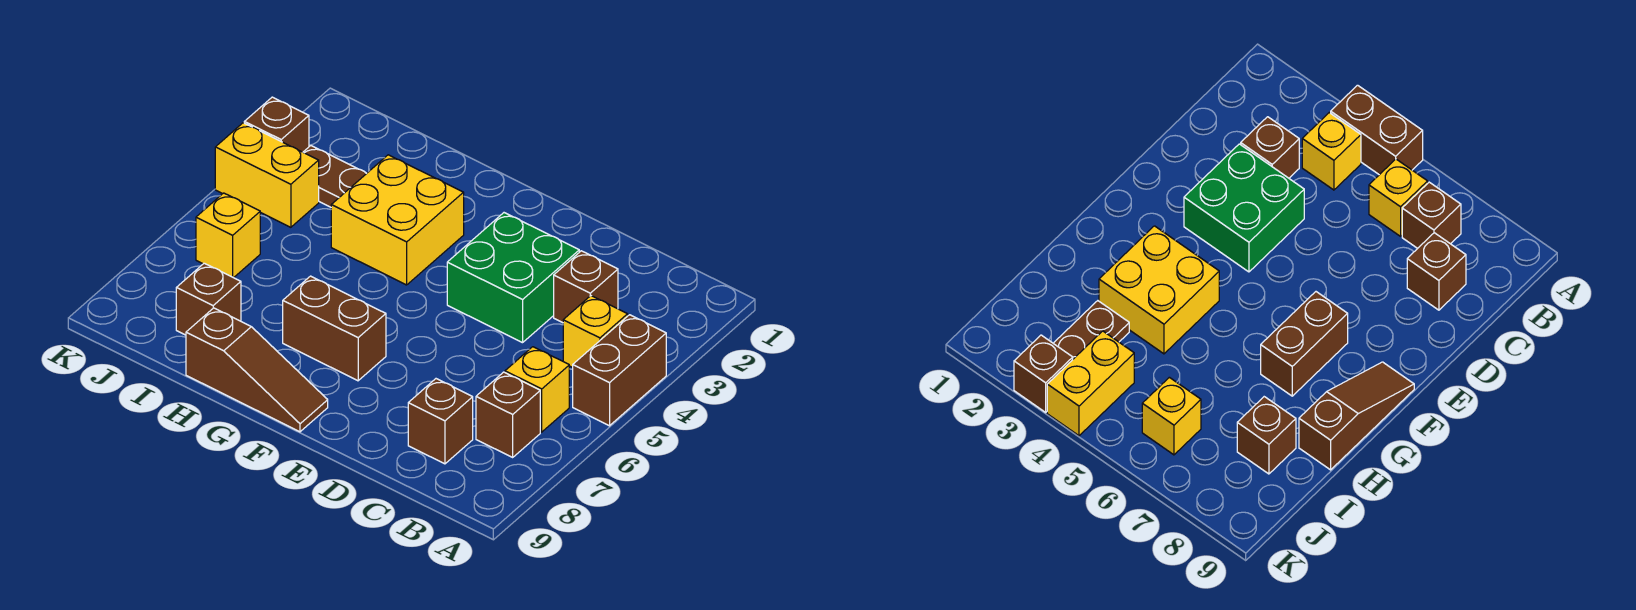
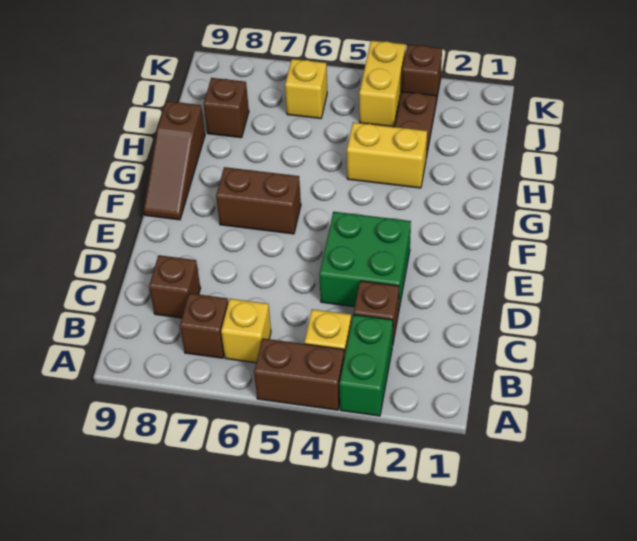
none -> green 1x2 brick [339,315,393,416]
brown 1x2 brick [283,276,386,381] -> brown 1x2 brick turned to [216,167,301,234]
yellow 2x2 brick [331,155,464,285] -> yellow 1x2 brick [347,122,427,188]

